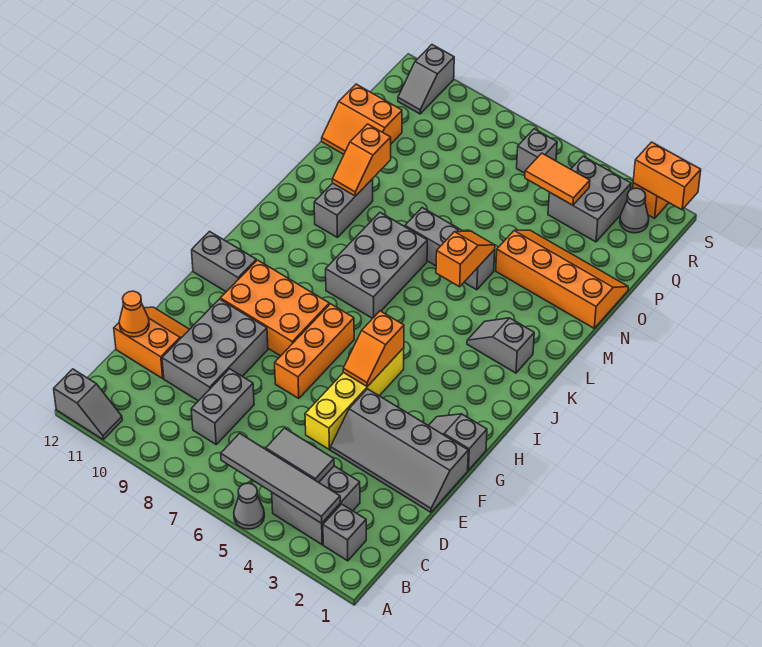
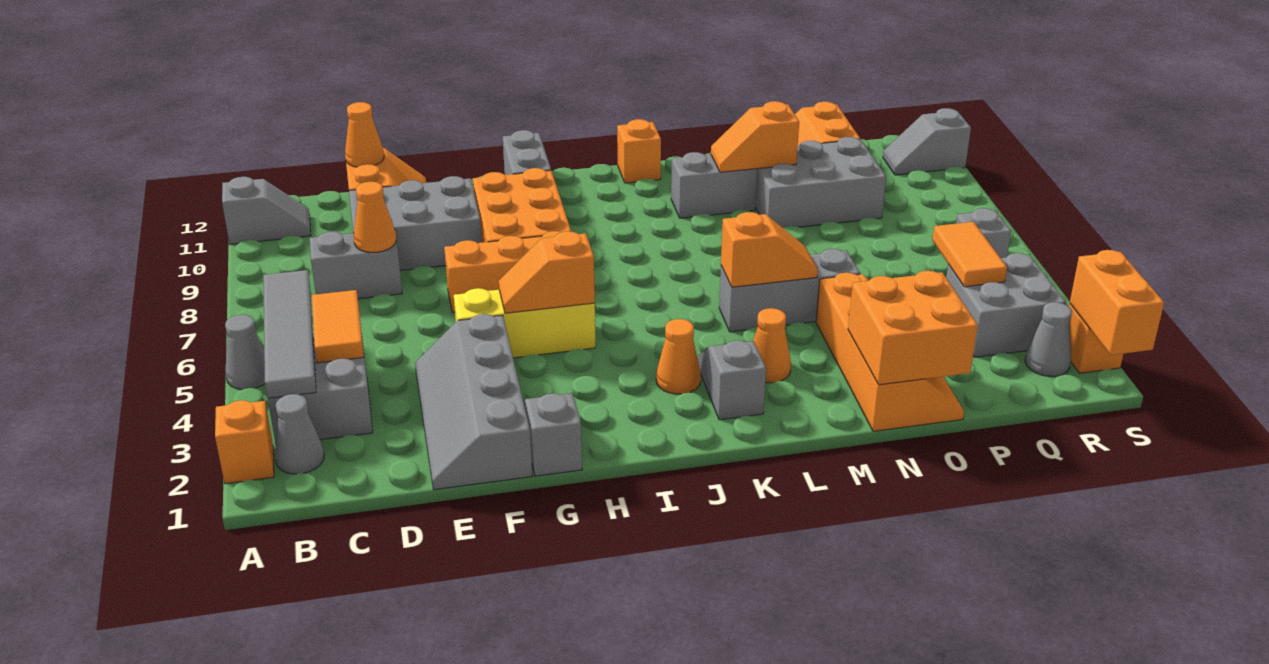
none -> orange 1x1 brick [215,400,274,484]
grey 1x2 slope [54,369,122,439] -> grey 1x2 slope turned to [222,177,311,244]
grey 1x1 brick [323,504,366,561] -> grey 1x1 cone [275,394,324,474]
grey 1x2 tile [266,428,334,482] -> orange 1x2 tile [312,290,364,363]
none -> orange 1x1 cone [354,182,396,252]
yellow 1x4 brick [305,348,404,450] -> yellow 1x3 brick [454,288,596,358]
none -> orange 1x1 cone [656,319,701,394]
grey 2x3 brick [326,213,427,319] -> grey 2x3 brick moved to [755,137,886,228]
none -> orange 1x1 brick [617,119,661,183]
none -> orange 1x1 cone [753,308,791,383]
grey 1x3 brick [405,208,495,290] -> grey 1x3 brick turned to [719,249,860,332]
none -> orange 2x2 brick [848,271,978,385]

